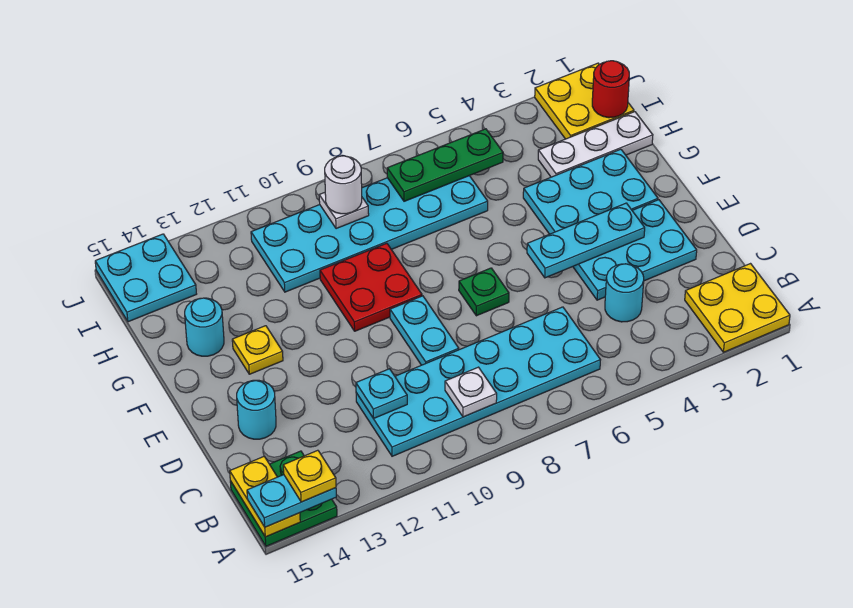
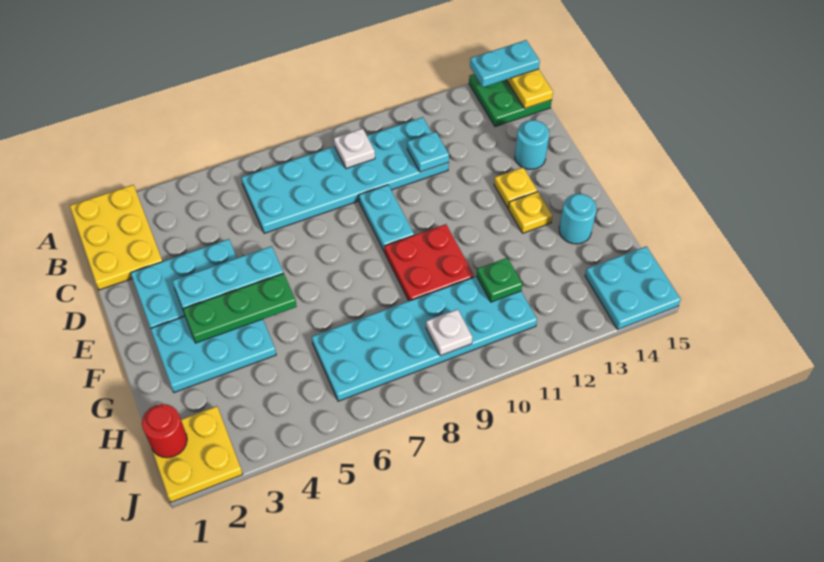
yellow 2x2 plate [685,264,790,352] -> yellow 2x3 plate [70,185,162,290]
yellow 1x1 plate [283,450,336,502] -> yellow 1x1 plate moved to [494,167,537,208]
cyan 1x1 round brick [605,264,644,322] -> none
green 1x1 plate [459,268,509,316] -> green 1x1 plate moved to [477,258,522,302]
white 1x3 plate [538,112,653,177] -> none
green 1x3 plate [387,129,503,201] -> green 1x3 plate moved to [183,273,297,343]
white 1x1 round brick [325,156,362,214] -> none

